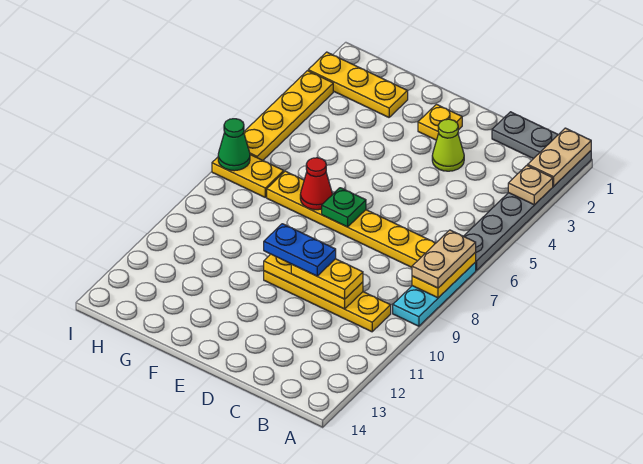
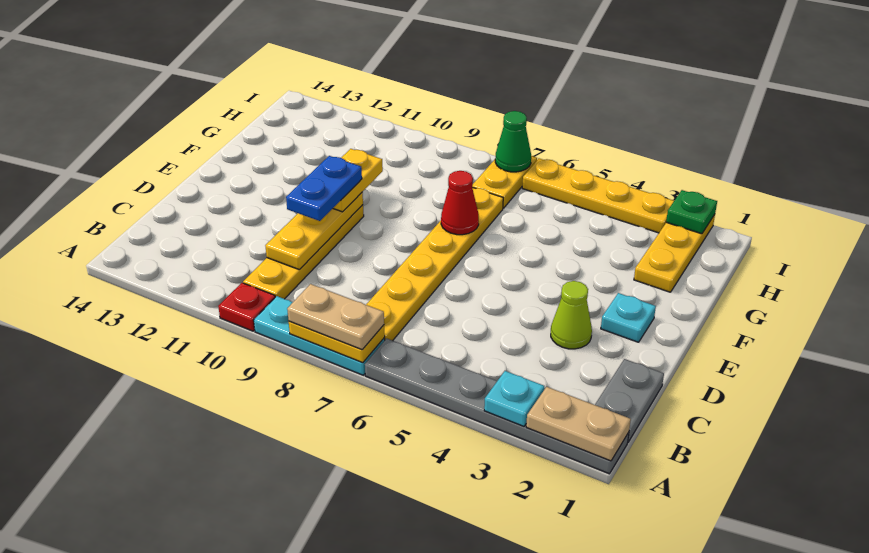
tan 1x1 plate [508,165,553,205] -> cyan 1x1 plate [484,371,544,427]
none -> red 1x1 plate [218,283,275,331]
yellow 1x2 plate [291,259,363,299] -> yellow 1x2 plate moved to [333,149,383,212]
yellow 1x1 plate [418,104,462,140] -> cyan 1x1 plate [601,293,656,342]
green 1x1 plate [322,188,366,227] -> green 1x1 plate moved to [666,190,717,234]

